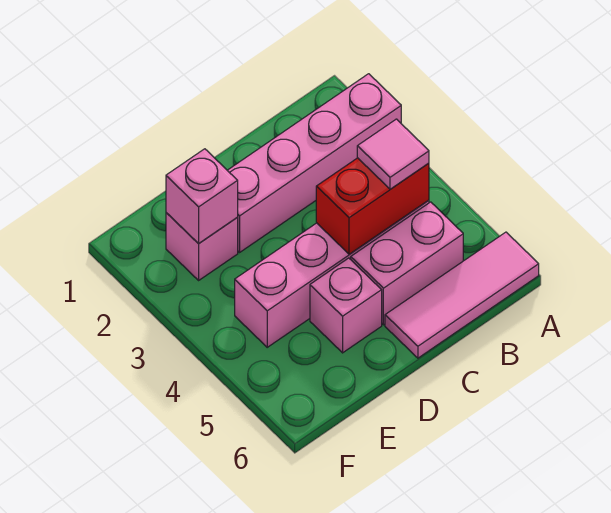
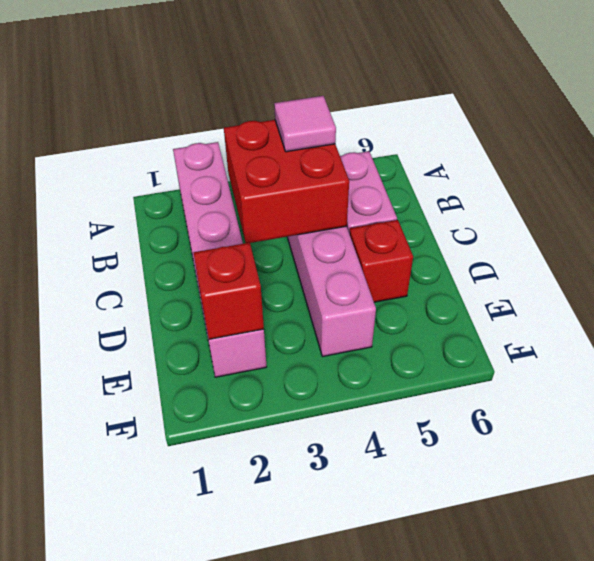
pink 1x3 tile [385,232,539,358] -> none
red 1x2 brick [316,158,429,254] -> red 2x2 brick [224,120,349,243]
pink 1x1 brick [310,258,382,353] -> red 1x1 brick [350,220,413,302]
pink 1x1 brick [166,149,238,244] -> red 1x1 brick [194,243,264,339]

